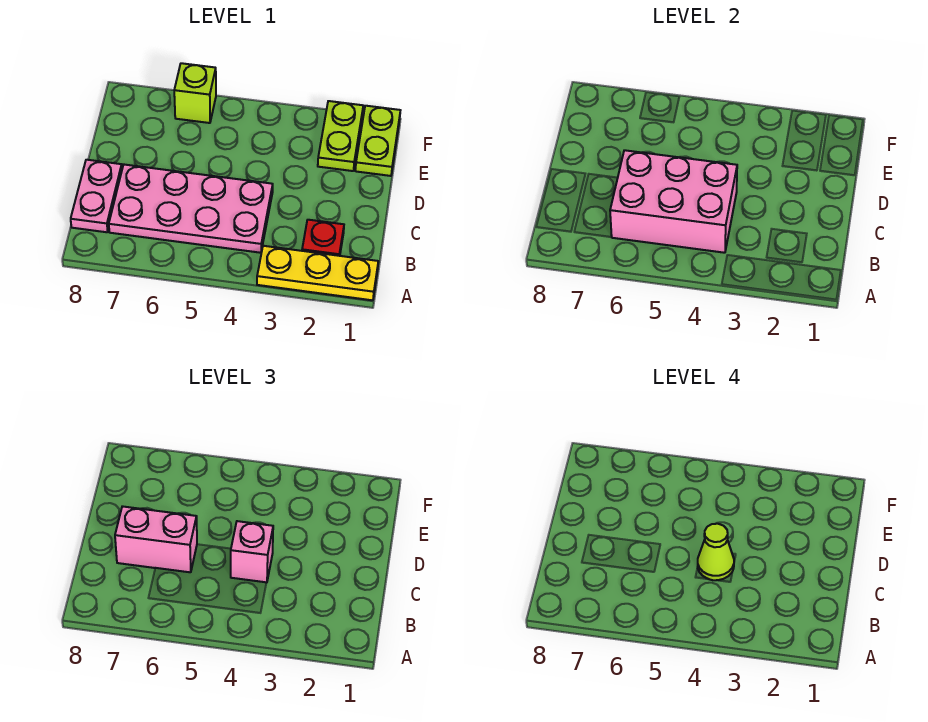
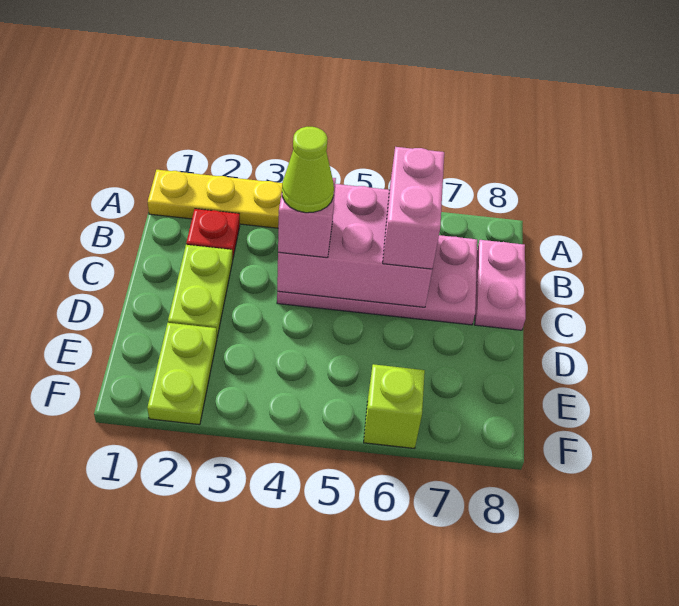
pink 1x2 brick [115,506,197,572] -> pink 1x2 brick turned to [383,147,444,269]
lime 1x2 plate [355,106,400,176] -> lime 1x2 plate moved to [168,245,233,337]

